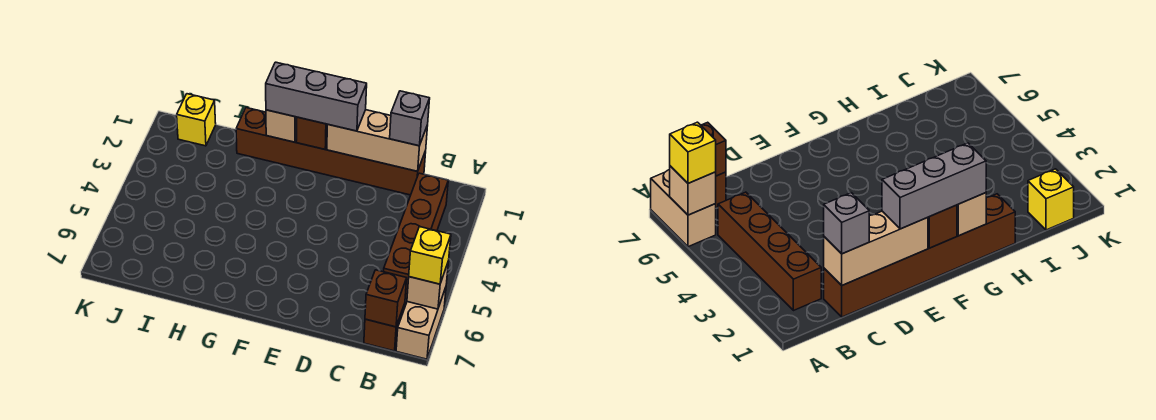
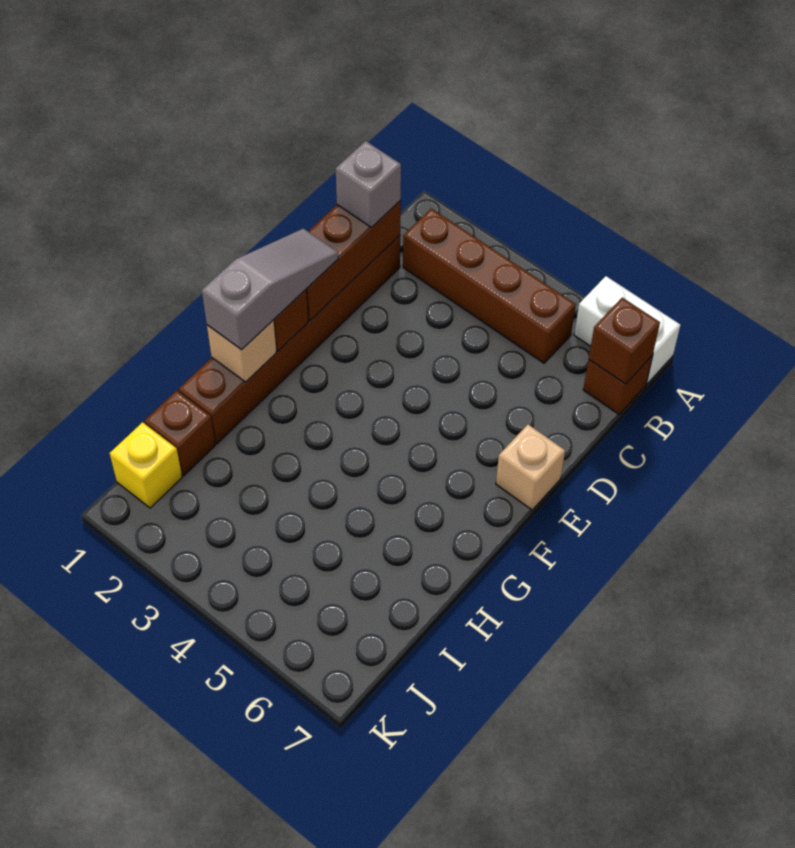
tan 1x2 brick [396,287,446,359] -> white 1x2 brick [574,276,680,384]
tan 1x1 brick [407,261,449,309] -> tan 1x1 brick moved to [496,425,565,510]
yellow 1x1 brick [409,227,451,284] -> none
tan 1x3 brick [327,110,428,171] -> brown 1x3 brick [306,201,401,321]
grey 1x3 brick [266,62,367,131] -> grey 1x3 slope [202,229,338,350]
none -> brown 1x1 brick [144,390,215,476]

